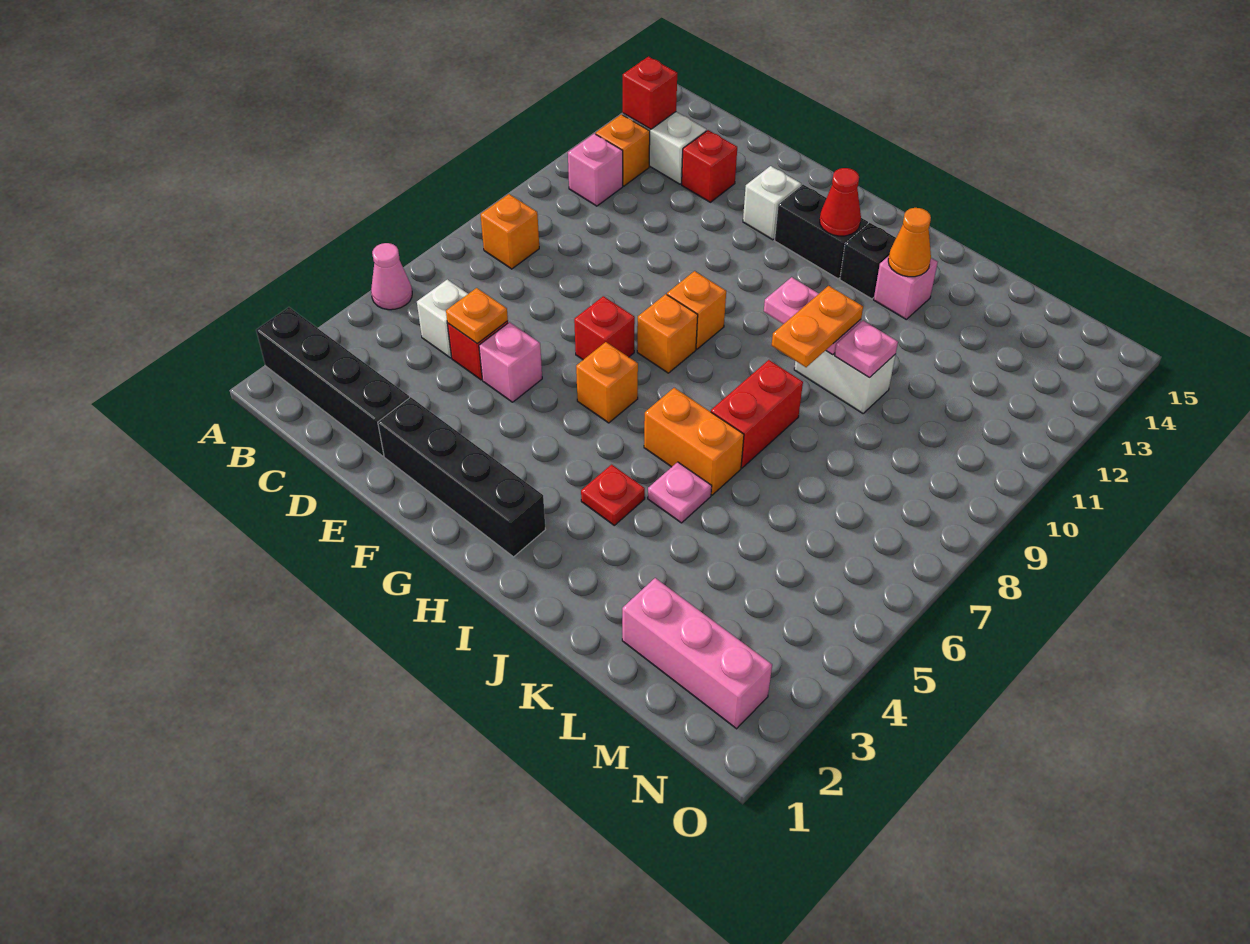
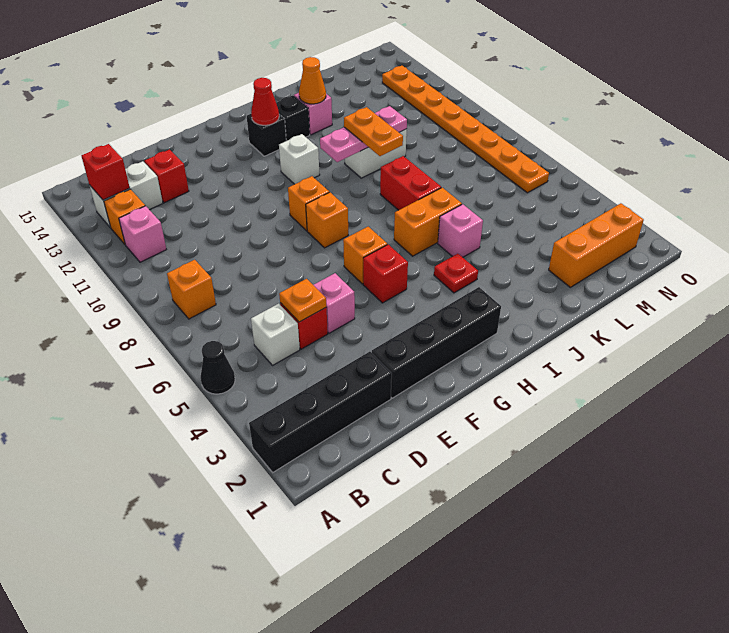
pink 1x1 cone [371,243,412,310] -> black 1x1 cone [201,341,235,394]
red 1x1 brick [574,296,635,360] -> red 1x1 brick moved to [363,245,408,303]
white 1x1 brick [743,166,801,240] -> white 1x1 brick moved to [279,134,320,184]
black 1x2 brick [774,185,868,279] -> black 1x1 brick [247,114,286,156]
pink 1x1 plate [648,462,712,523] -> pink 1x1 brick [438,204,483,257]
pink 1x3 brick [622,578,772,729] -> orange 1x3 brick [549,203,644,287]
none -> orange 1x8 plate [382,66,549,193]

